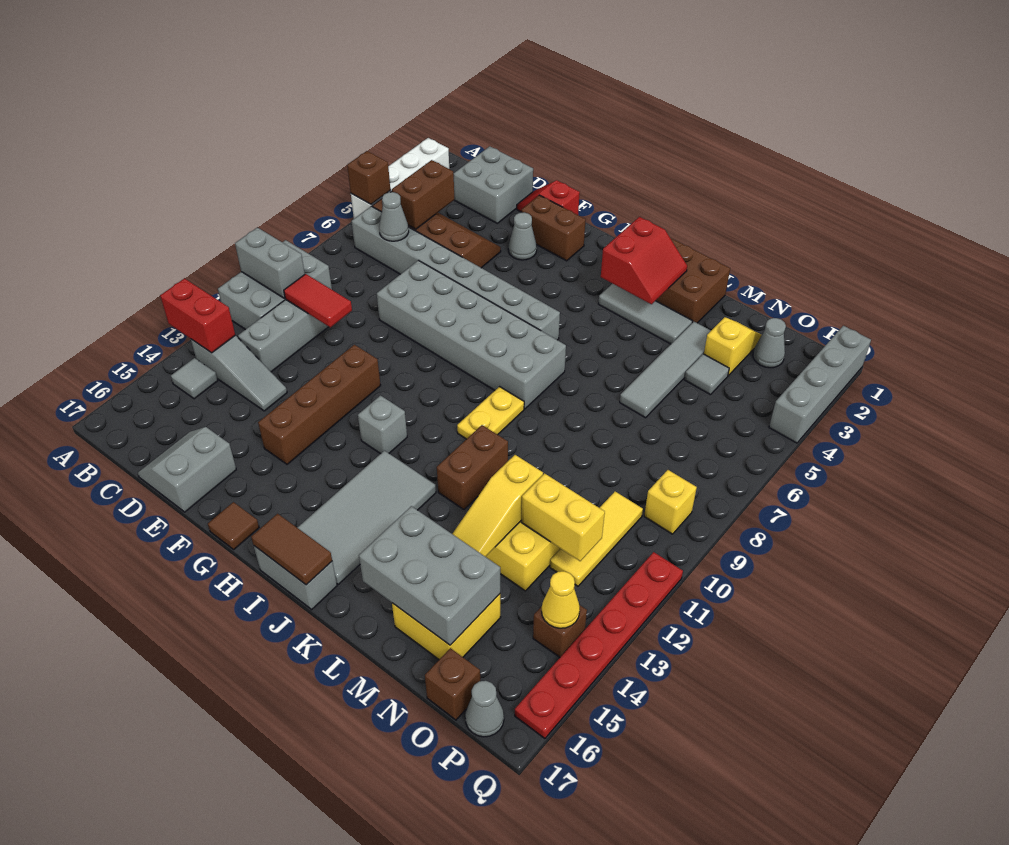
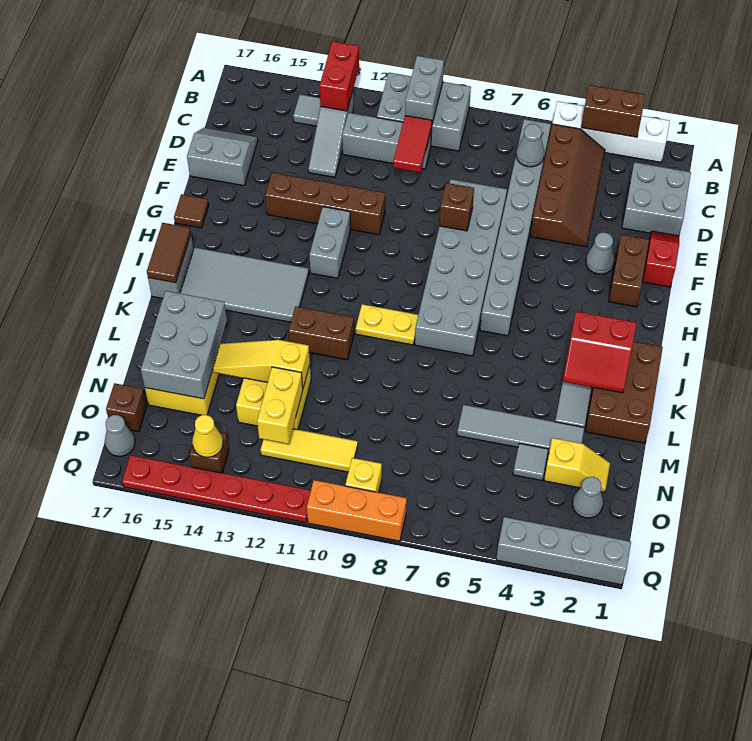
brown 1x1 brick [347,151,390,204] -> brown 1x1 brick moved to [439,183,474,231]
brown 1x2 brick [392,160,455,229] -> brown 1x2 brick moved to [581,85,645,137]
grey 1x1 brick [358,396,407,454] -> grey 1x2 brick [310,207,351,278]
none -> orange 1x3 brick [307,480,407,541]

